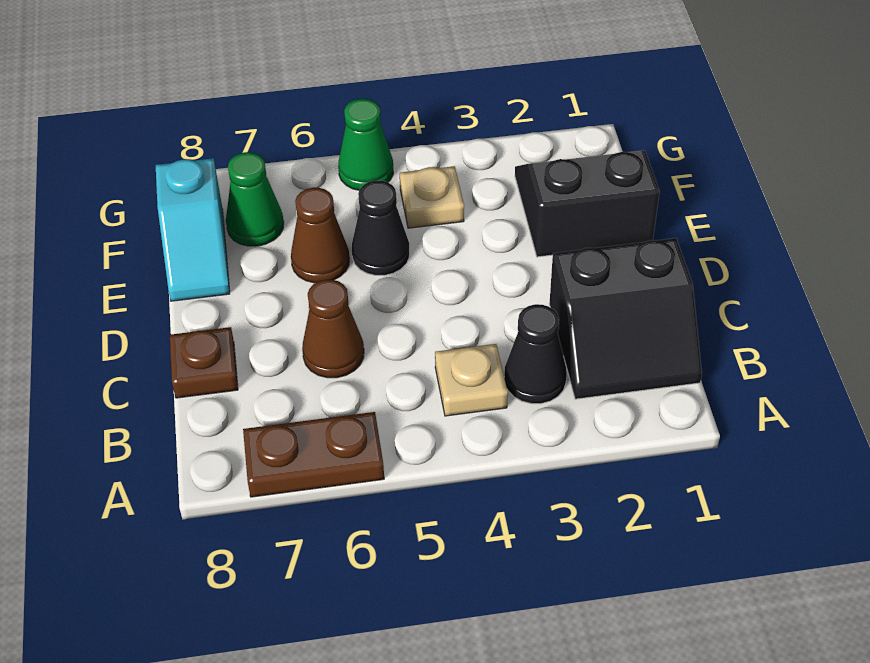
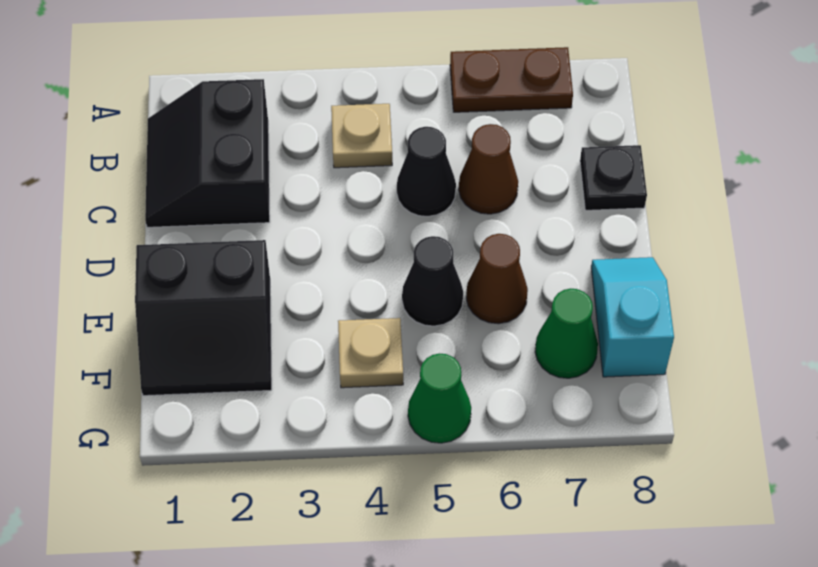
black 2x2 slope [549,238,702,399] -> black 2x2 slope turned to [145,79,270,227]
black 1x1 cone [504,304,567,404] -> black 1x1 cone moved to [397,127,456,217]
brown 1x1 plate [170,327,238,398] -> black 1x1 plate [580,145,647,210]

